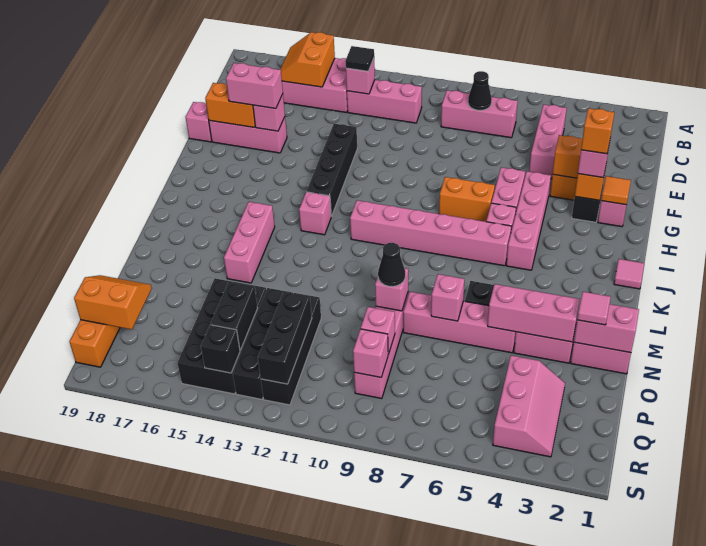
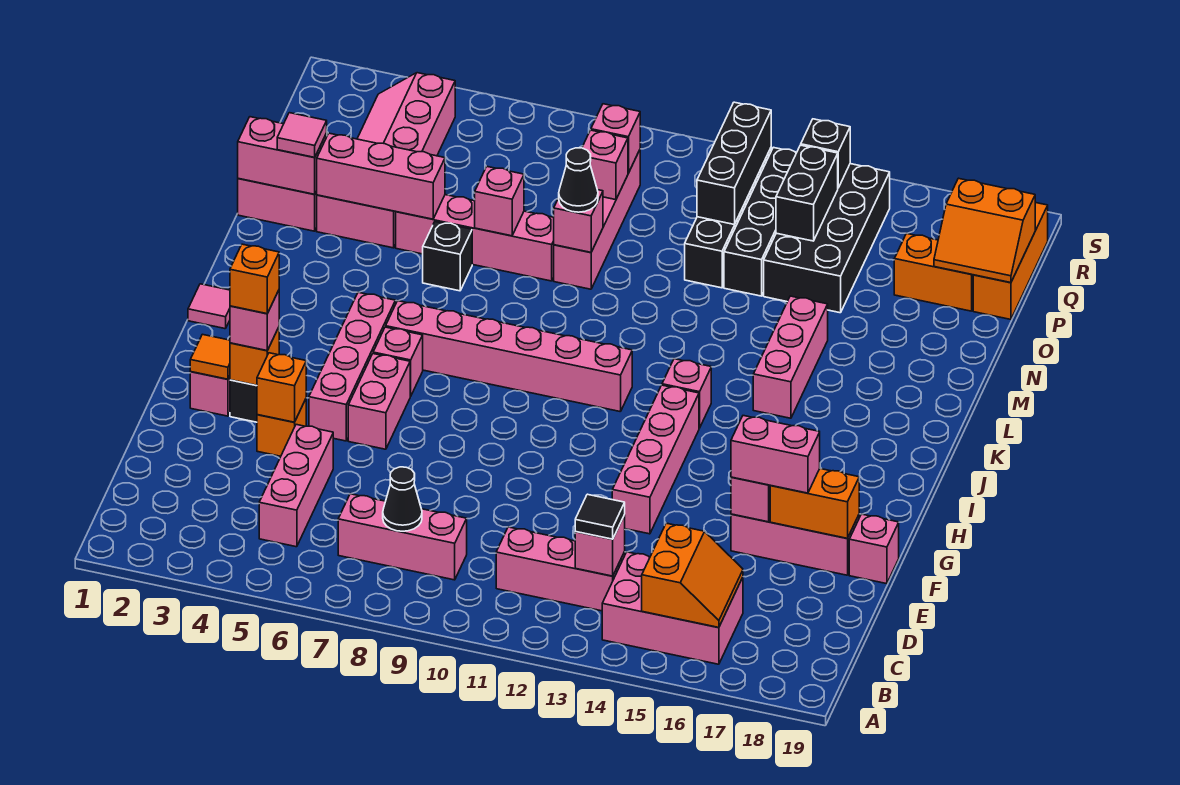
black 1x4 brick [306,124,357,216] -> pink 1x4 brick [612,385,699,534]
orange 1x2 brick [439,177,495,222] -> orange 1x2 brick moved to [894,233,973,311]

